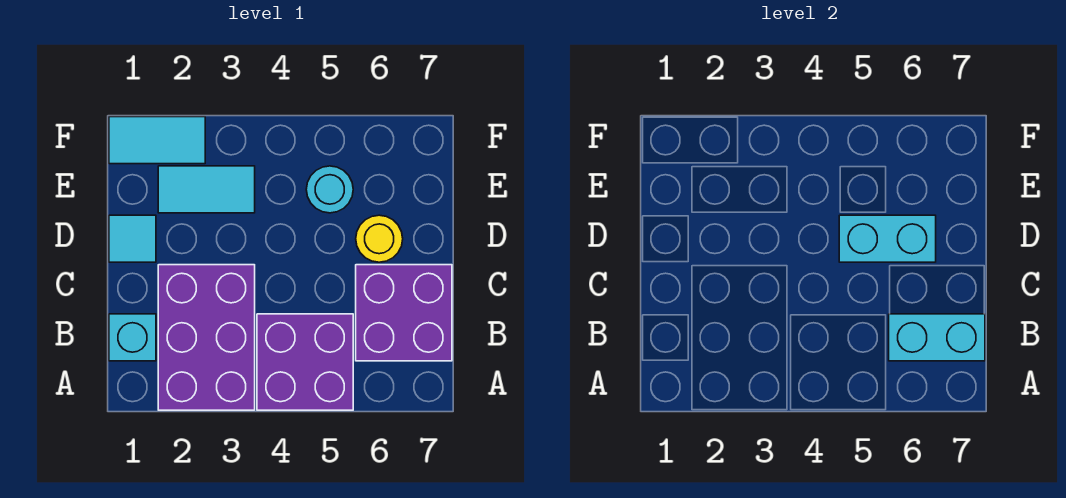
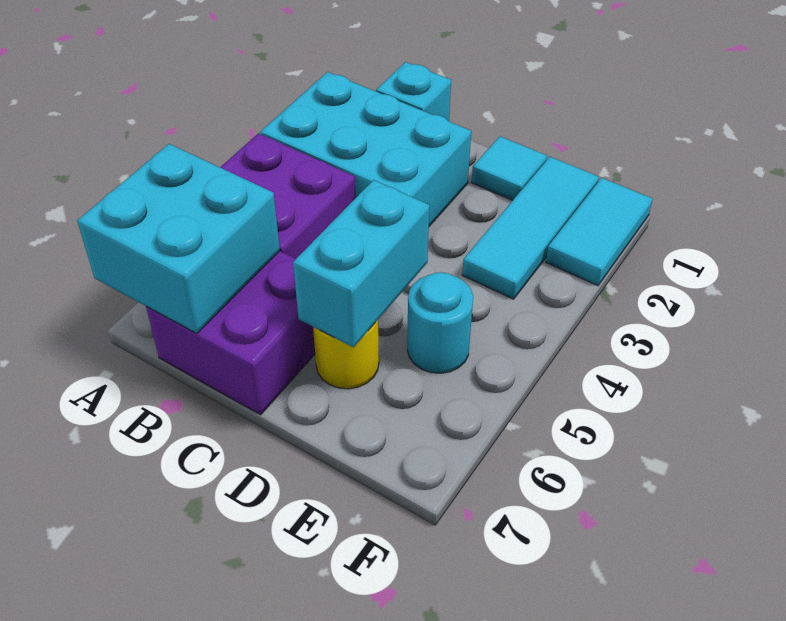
purple 2x3 brick [158,265,255,410] -> cyan 2x3 brick [260,72,471,226]
cyan 1x2 brick [889,314,985,361] -> cyan 2x2 brick [77,144,280,333]
cyan 1x2 tile [158,166,255,213] -> cyan 1x3 tile [462,157,599,299]

